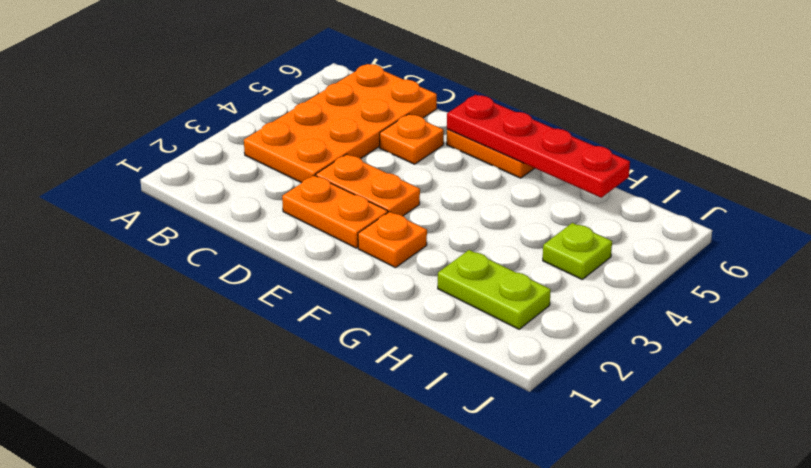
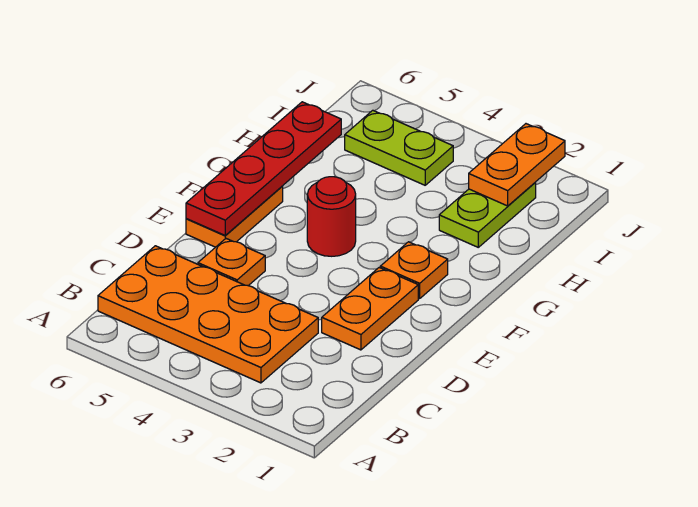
orange 1x2 plate [316,154,420,216] -> orange 1x2 plate moved to [469,124,565,206]
none -> red 1x1 round brick [307,177,356,256]
lime 1x1 plate [543,223,612,279] -> lime 1x2 plate [345,110,453,185]

